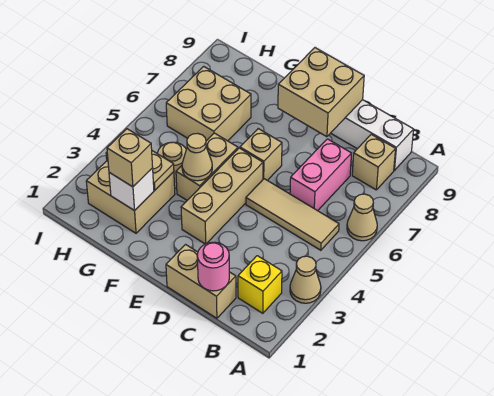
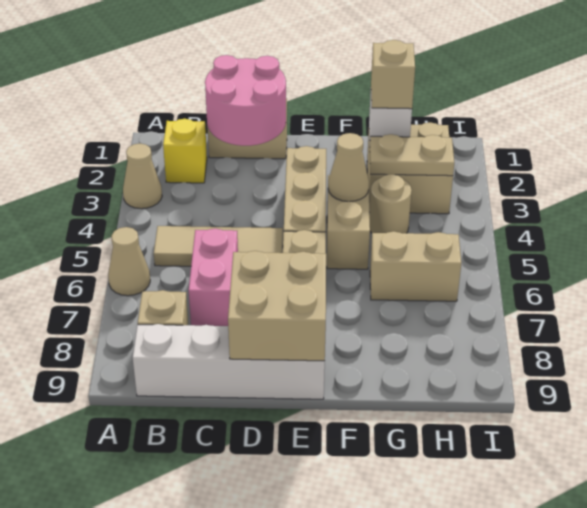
pink 1x1 round brick [197,242,229,291] -> pink 2x2 round brick [205,55,286,146]
tan 2x2 brick [166,66,251,141] -> tan 1x2 brick [370,231,461,301]

